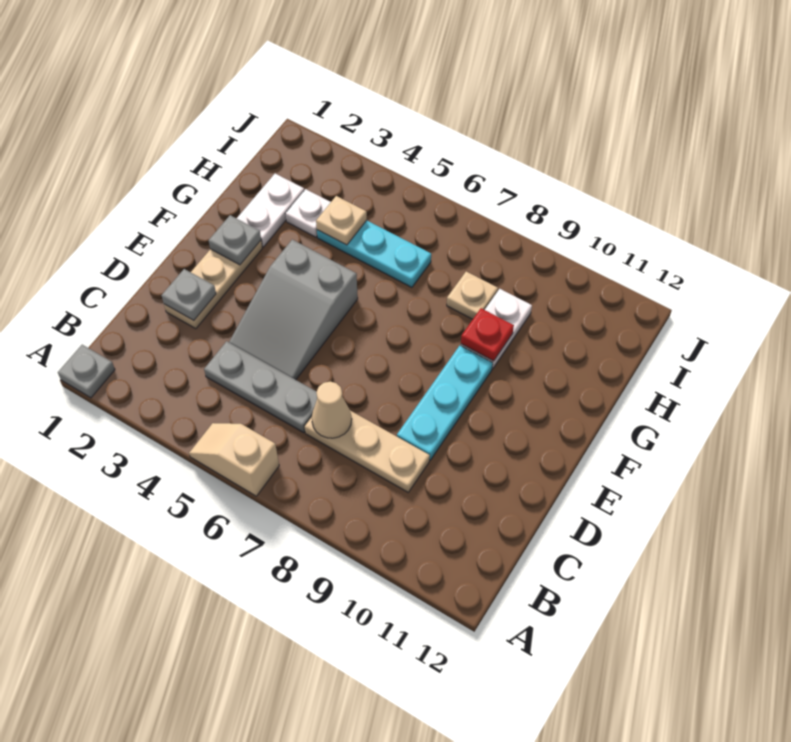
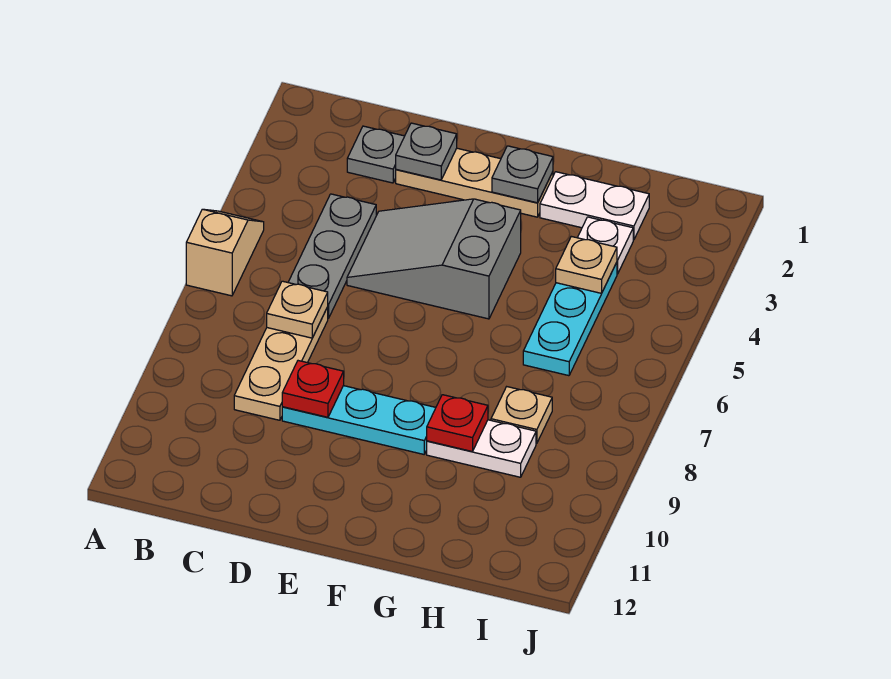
grey 1x1 plate [58,345,115,398] -> grey 1x1 plate moved to [347,126,405,183]
tan 1x1 cone [312,382,352,438] -> tan 1x1 plate [267,281,328,338]
none -> red 1x1 plate [282,361,344,417]

